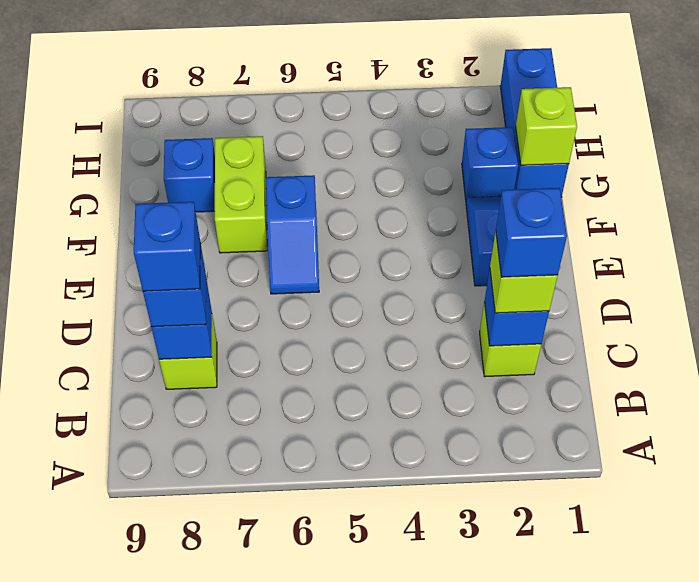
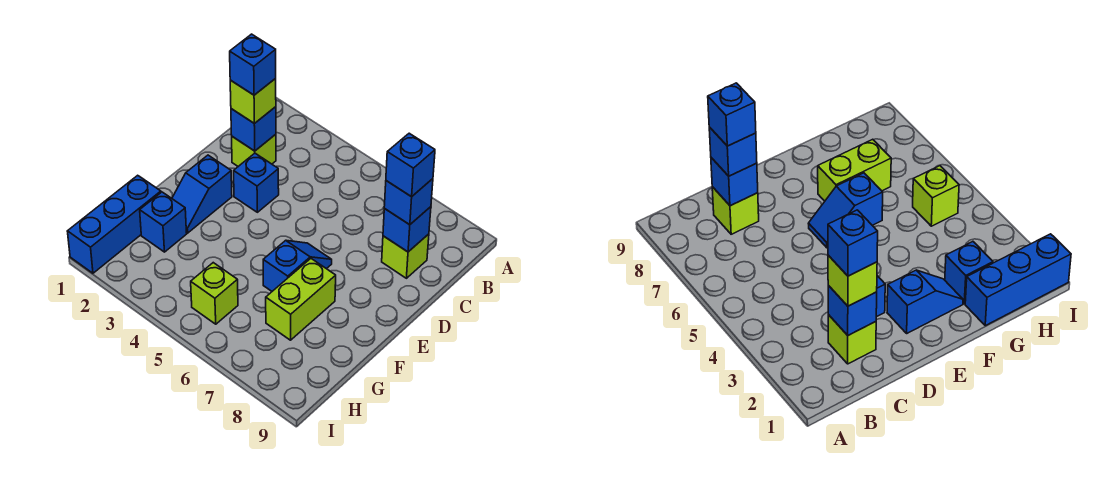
lime 1x1 brick [516,87,577,165] -> lime 1x1 brick moved to [191,263,238,324]
blue 1x1 brick [164,138,215,212] -> blue 1x1 brick moved to [234,153,279,212]

